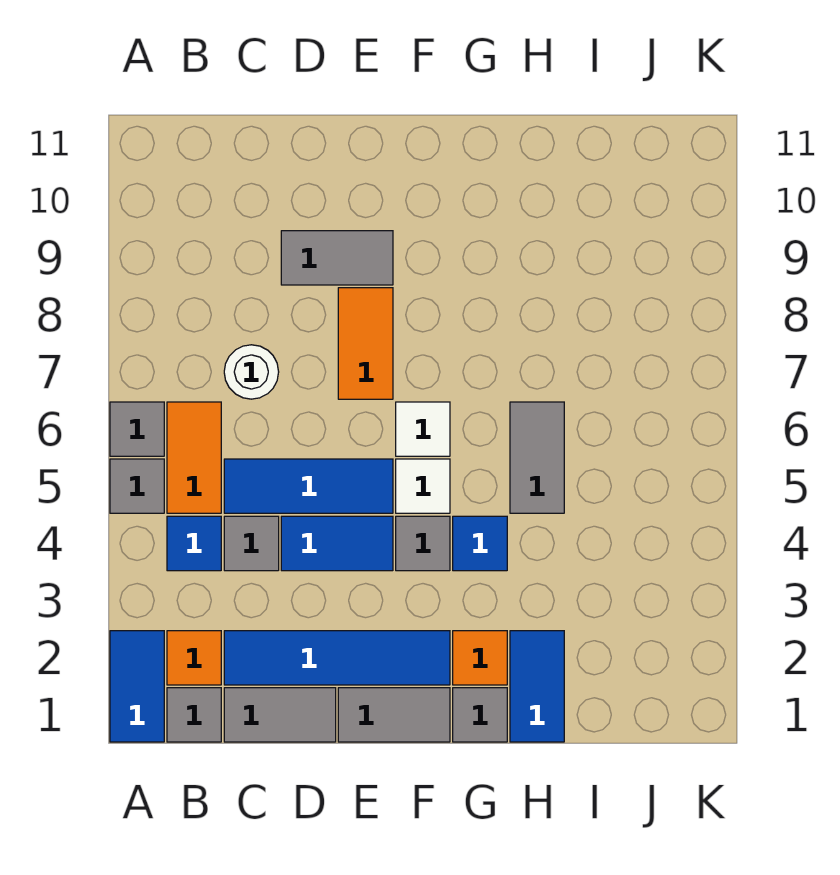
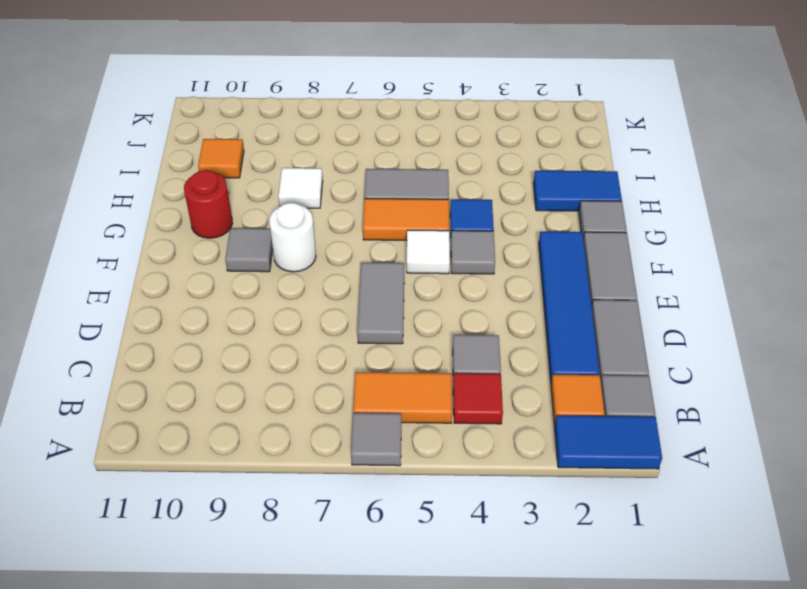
grey 1x1 tile [110,459,164,513] -> grey 1x1 tile moved to [225,228,273,272]
blue 1x1 tile [167,516,221,571] -> red 1x1 tile [453,373,503,424]
blue 1x3 tile [224,459,393,513] -> none
white 1x1 round brick [224,345,279,399] -> white 1x1 round brick moved to [269,203,316,272]
blue 1x2 tile [281,516,393,571] -> none
grey 1x2 tile [281,231,393,285] -> grey 1x2 tile moved to [357,263,404,344]
orange 1x2 tile [338,288,393,399] -> orange 1x2 tile moved to [363,198,449,240]
white 1x1 tile [396,402,450,456] -> white 1x1 tile moved to [278,168,323,208]
orange 1x1 tile [453,631,507,685] -> orange 1x1 tile moved to [198,139,244,178]
none -> red 1x1 round brick [184,170,233,238]

